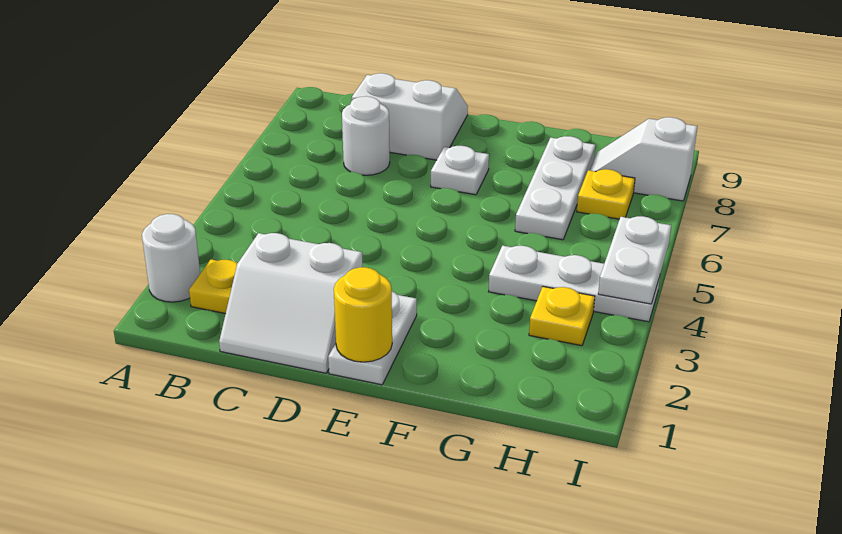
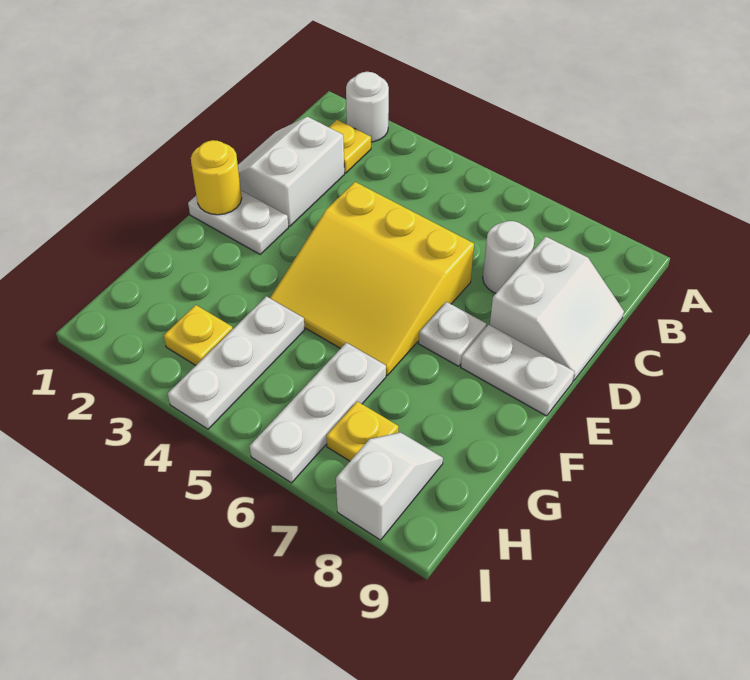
none -> yellow 3x3 slope [270,182,474,375]
white 1x3 plate [515,136,596,240] -> white 1x3 plate turned to [250,343,386,483]
white 1x2 plate [598,216,671,304] -> white 1x2 plate moved to [461,325,575,416]

